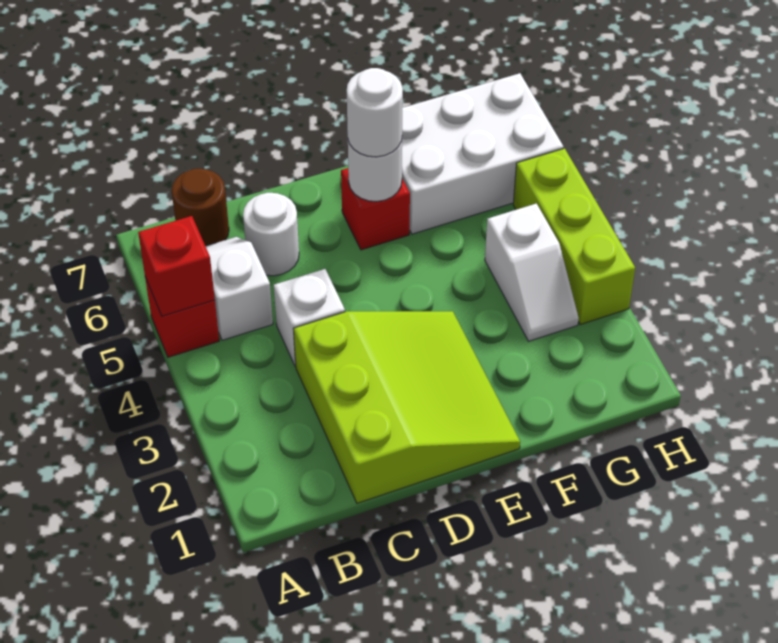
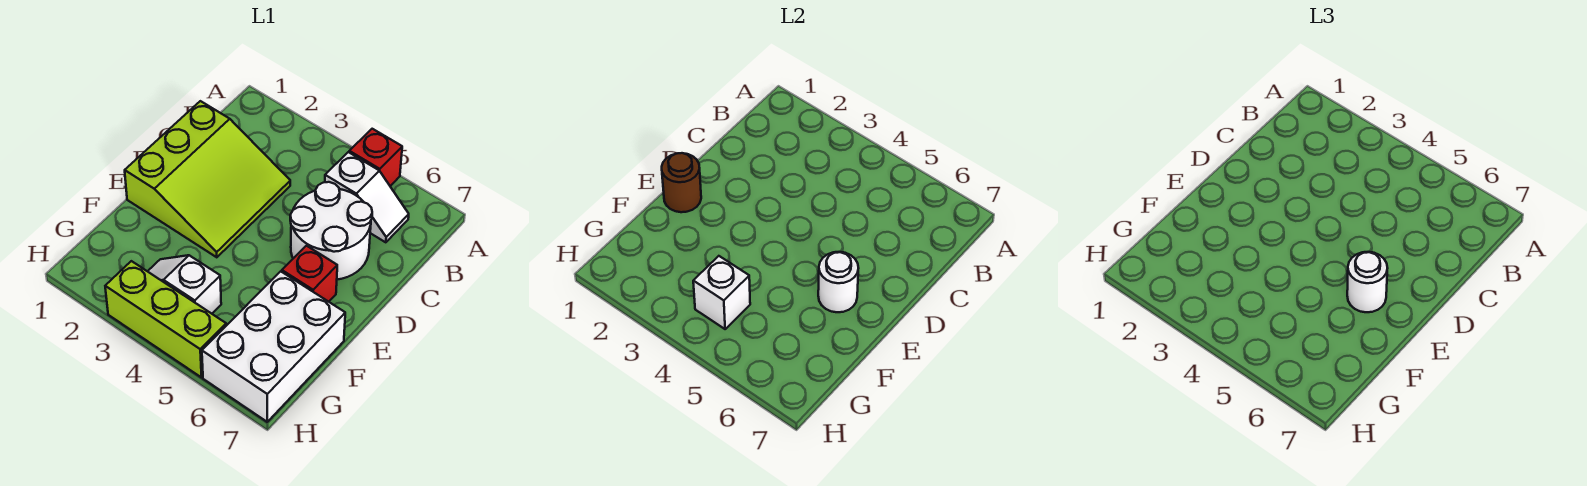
red 1x1 brick [138,216,215,316] -> none
brown 1x1 round brick [171,169,229,246] -> brown 1x1 round brick moved to [662,153,701,212]
lime 3x3 slope [293,311,520,503] -> lime 3x3 slope turned to [125,101,290,257]
white 1x1 brick [274,269,345,366] -> white 1x1 brick moved to [693,256,750,329]
white 1x1 round brick [243,193,299,276] -> white 2x2 round brick [290,182,372,280]

